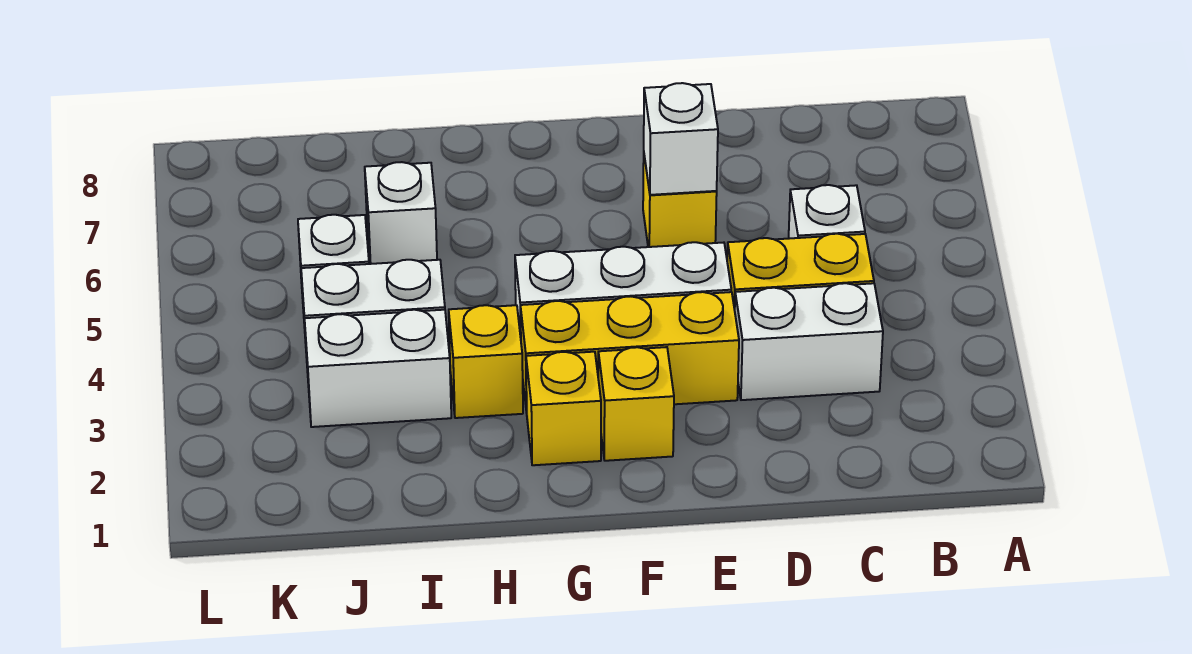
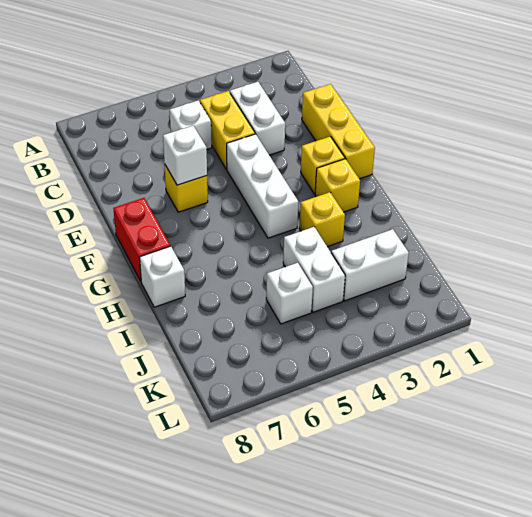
yellow 1x3 brick [520,292,739,413] -> yellow 1x3 brick moved to [302,84,375,179]
none -> red 1x2 brick [114,198,170,281]
white 1x2 brick [305,310,451,427] -> white 1x2 brick turned to [331,229,409,301]
white 1x1 brick [365,162,437,264] -> white 1x1 brick moved to [140,246,185,307]

